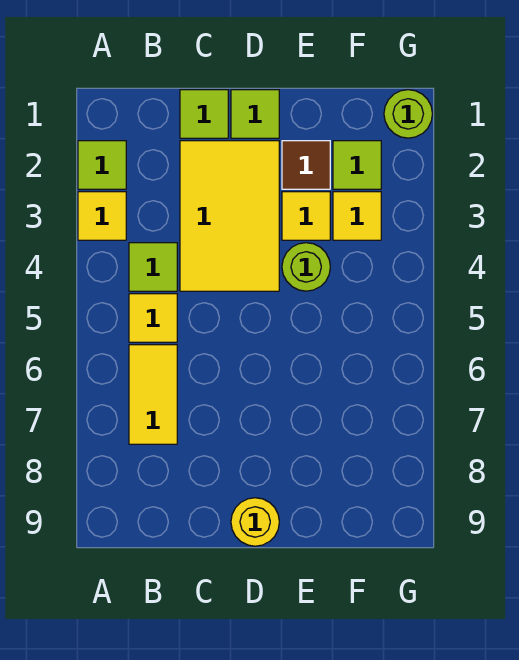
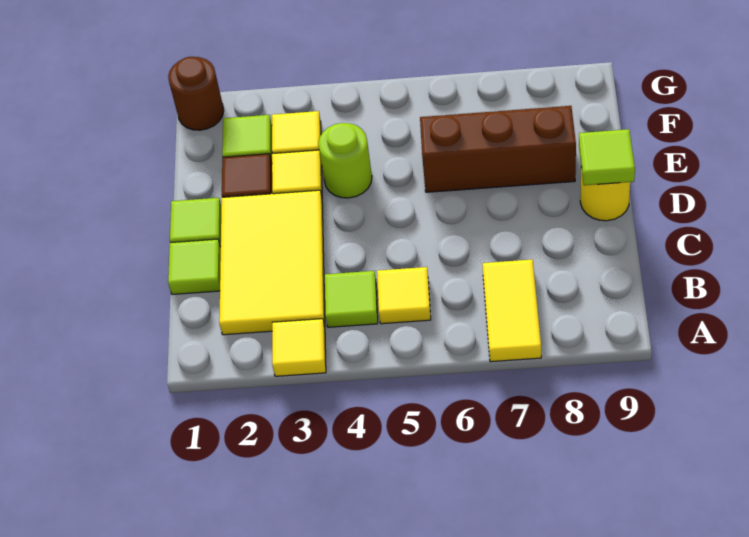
lime 1x1 tile [78,141,126,189] -> lime 1x1 tile moved to [579,129,635,185]
yellow 1x2 tile [129,345,177,444] -> yellow 1x2 tile turned to [482,260,541,362]
yellow 2x3 tile [180,141,279,291] -> yellow 2x3 tile turned to [219,190,325,335]
none -> brown 1x3 brick [420,106,576,192]
lime 1x1 round brick [384,90,432,138] -> brown 1x1 round brick [168,57,224,130]

